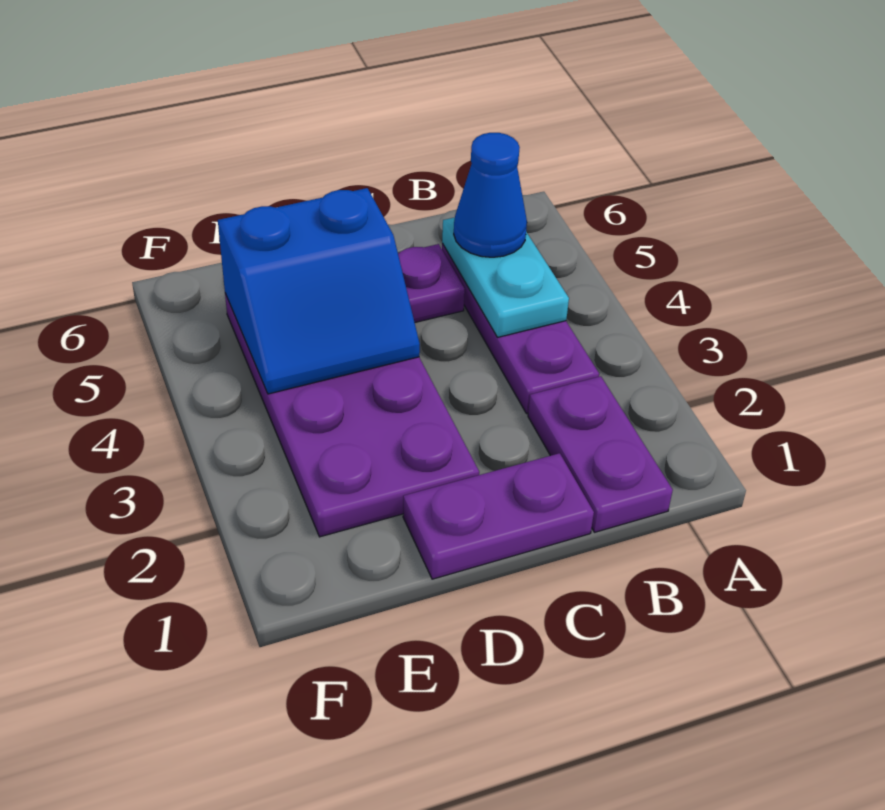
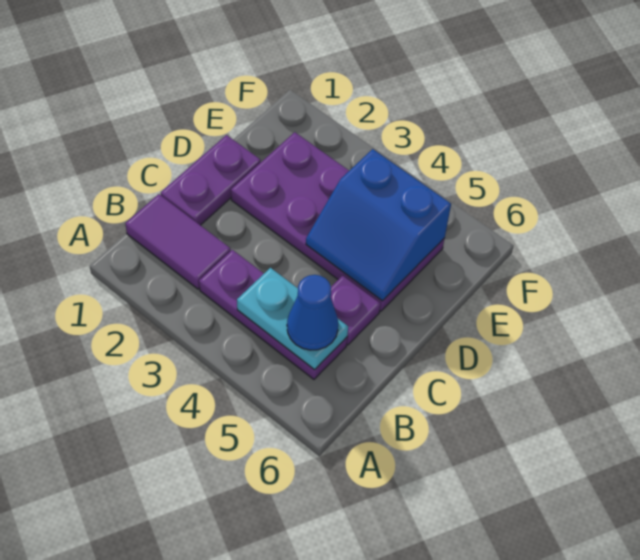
purple 1x2 plate [528,376,673,532] -> purple 1x2 tile [125,194,231,289]
blue 2x2 slope [218,188,420,394] -> blue 2x2 slope turned to [306,149,451,301]

